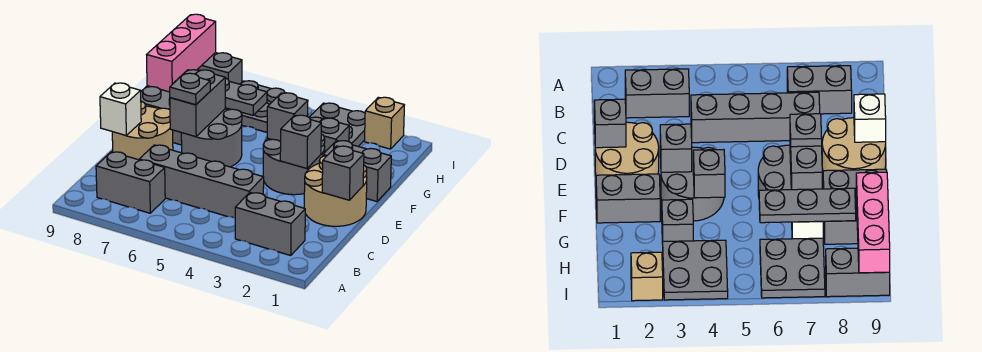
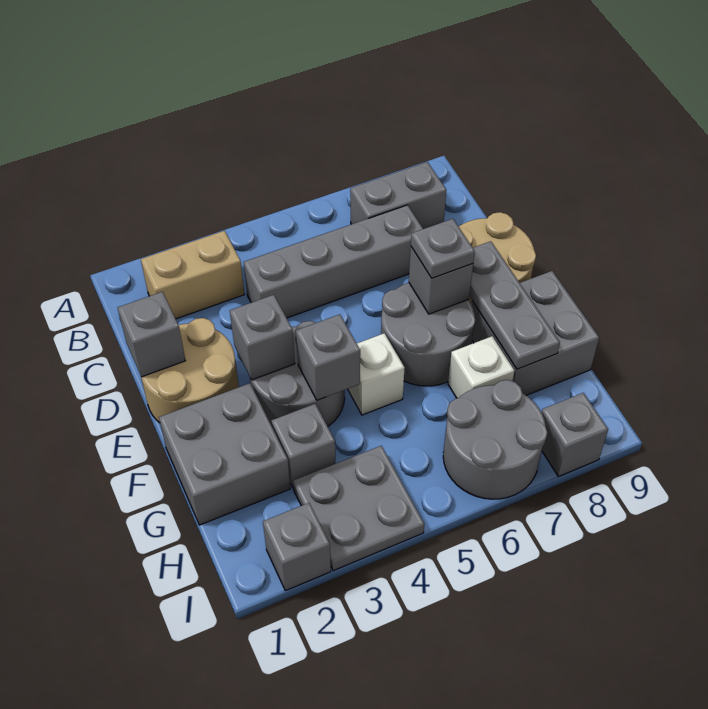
grey 1x2 brick [235,193,305,256] -> tan 1x2 brick [141,231,244,319]
white 1x1 brick [100,83,141,136] -> white 1x1 brick moved to [348,333,405,415]
grey 1x2 brick [170,70,225,137] -> grey 1x1 brick [409,247,473,314]
grey 1x2 brick [323,140,391,201] -> grey 2x2 brick [159,383,290,525]
grey 1x3 plate [174,70,267,115] -> grey 1x3 plate turned to [469,241,560,369]
pink 1x3 brick [147,14,216,92] -> none
grey 2x2 plate [241,81,285,132] -> grey 2x2 round brick [443,380,548,499]
tan 1x1 brick [365,97,404,149] -> grey 1x1 brick [263,503,331,591]
grey 1x2 brick [197,53,242,84] -> grey 1x1 brick [541,393,608,477]

